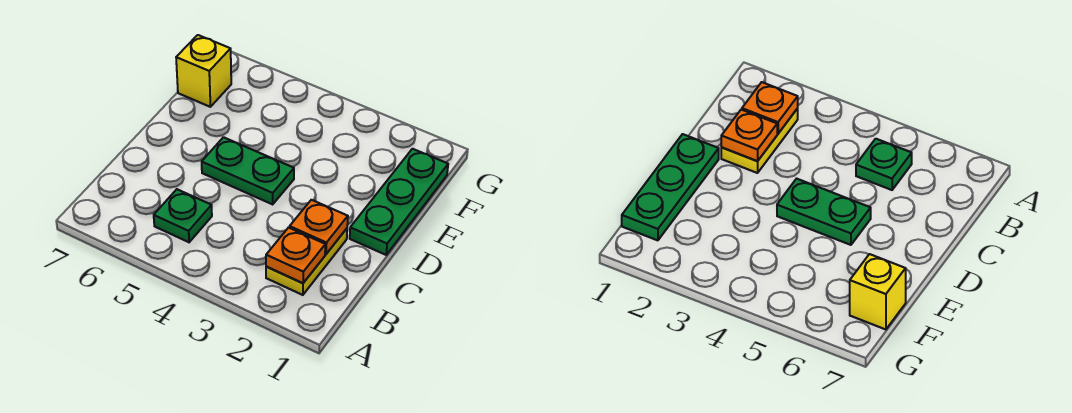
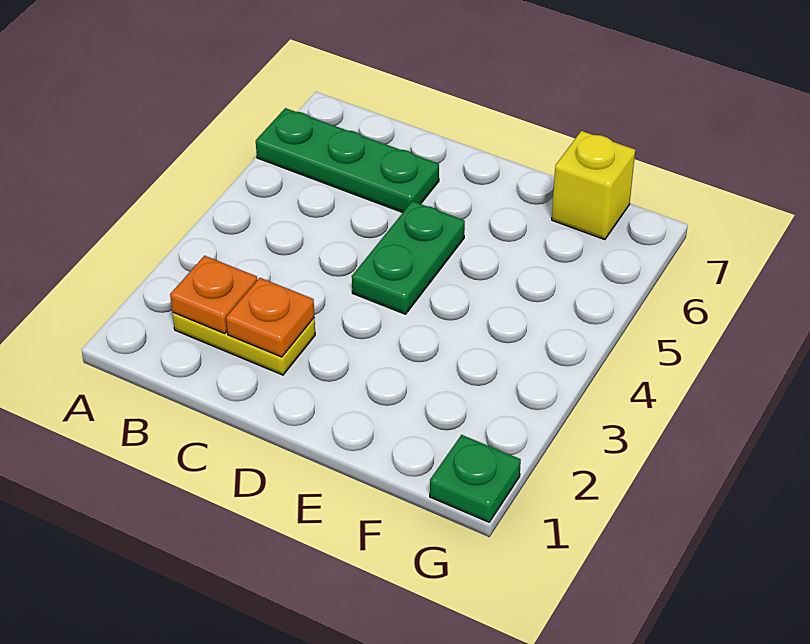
green 1x1 plate [154,189,212,242] -> green 1x1 plate moved to [430,435,521,522]
green 1x3 plate [350,149,448,255] -> green 1x3 plate moved to [256,108,439,213]

